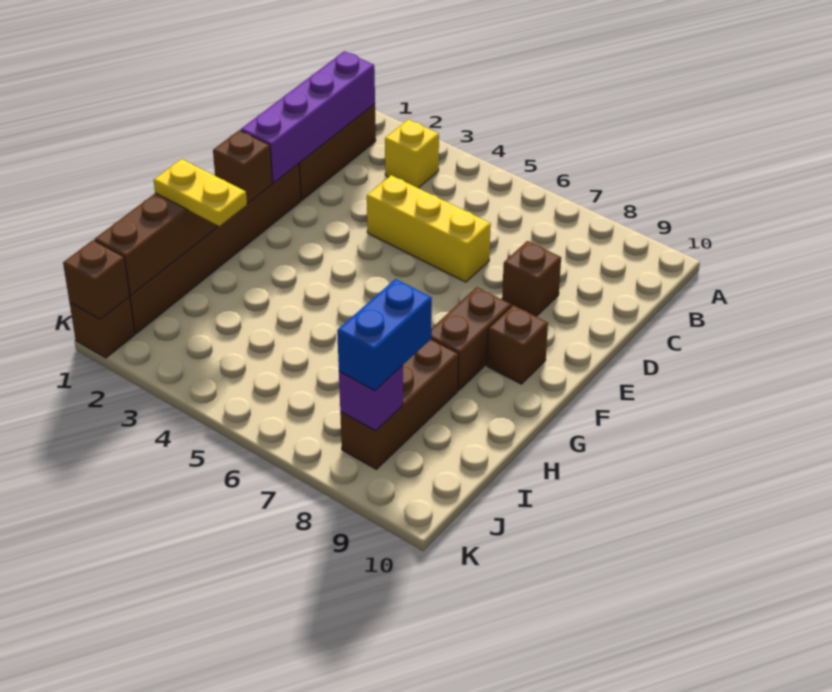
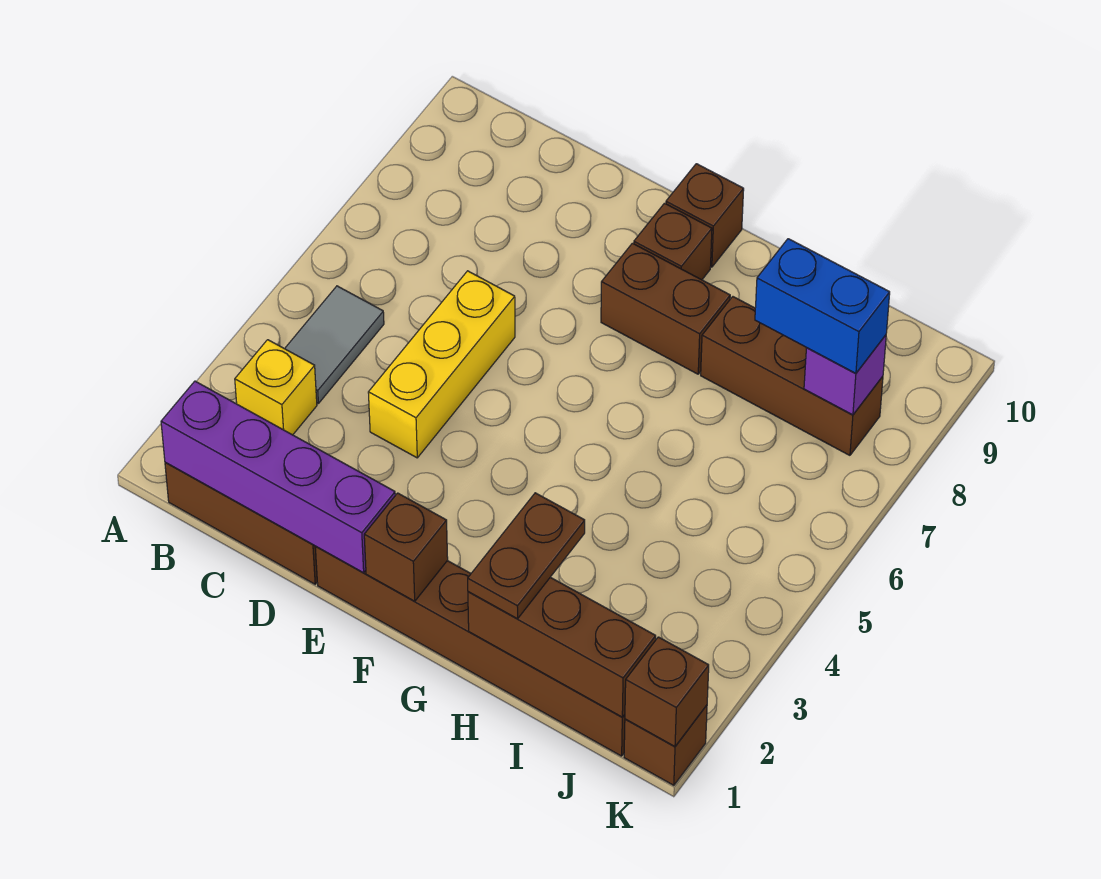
none -> grey 1x2 tile [285,286,384,403]
brown 1x1 brick [502,241,561,316] -> brown 1x1 brick moved to [666,164,744,267]
yellow 1x2 plate [154,159,247,226] -> brown 1x2 plate [468,493,585,619]

